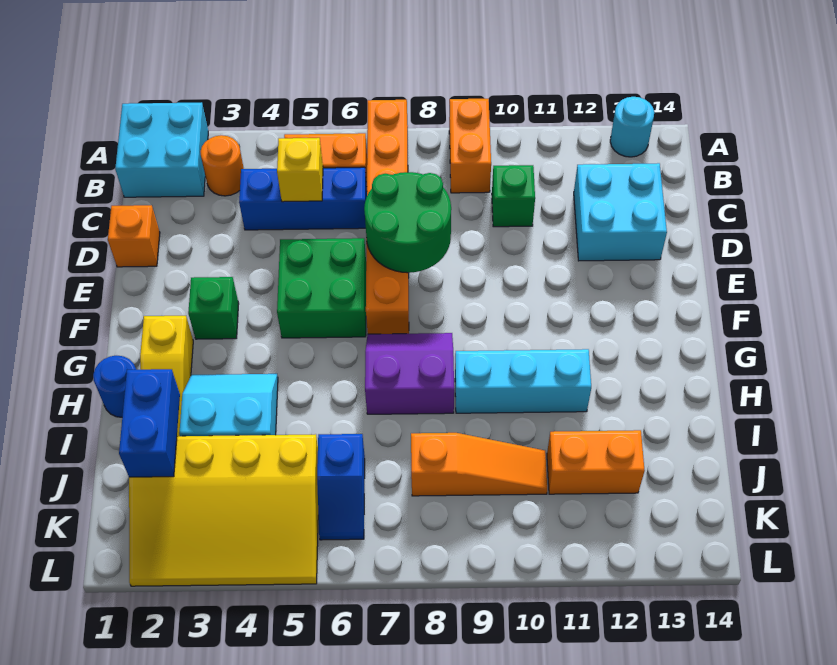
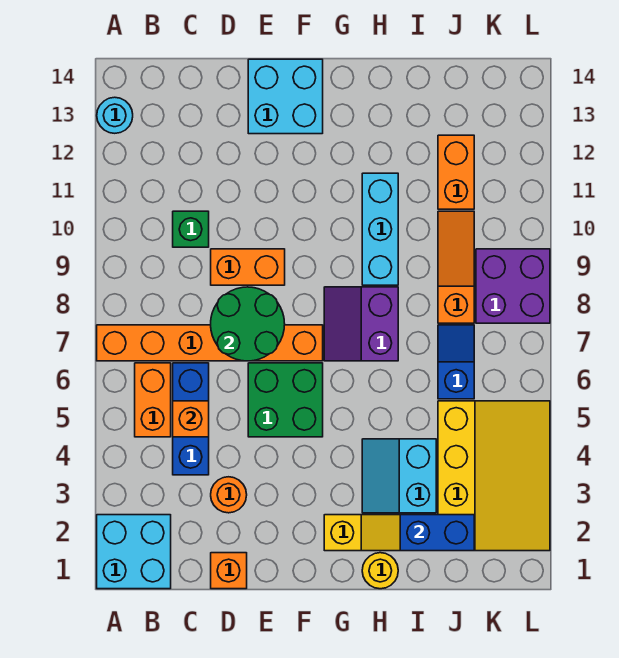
orange 1x2 brick [449,99,491,193] -> orange 1x2 brick moved to [211,249,285,285]
orange 1x1 round brick [200,135,244,196] -> orange 1x1 round brick moved to [211,477,247,513]
yellow 1x1 brick [277,138,323,202] -> orange 1x1 brick [173,401,209,437]
cyan 2x2 brick [574,163,667,261] -> cyan 2x2 brick moved to [248,59,323,134]
green 1x1 brick [188,277,239,339] -> none
blue 1x1 round brick [93,356,136,417] -> yellow 1x1 round brick [362,553,398,589]
blue 1x2 slope [317,434,365,540] -> blue 1x2 slope turned to [438,325,474,399]
none -> purple 2x2 brick [476,249,550,323]

